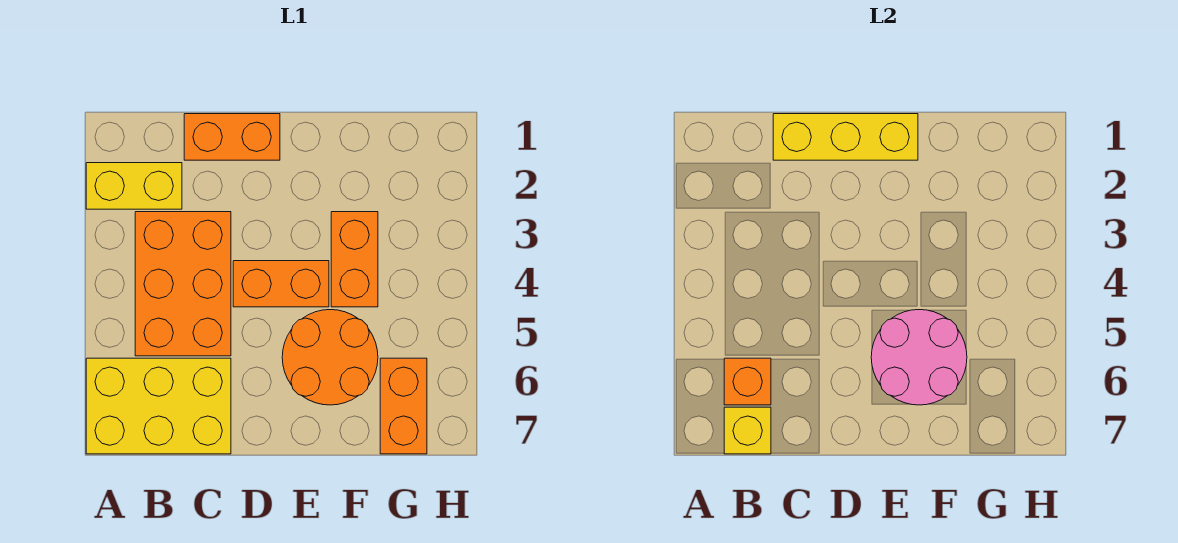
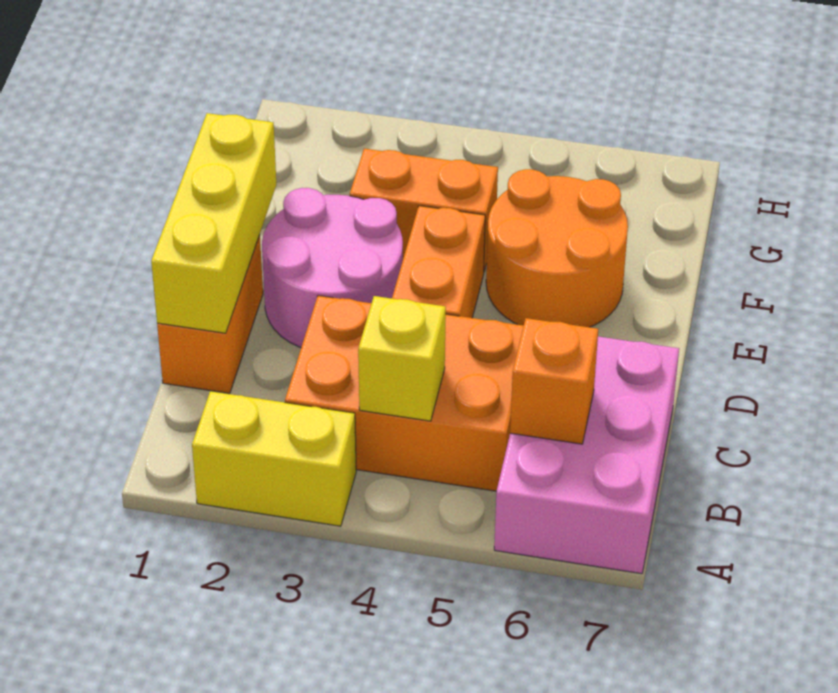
yellow 1x2 brick [86,163,182,209] -> yellow 1x2 brick turned to [192,391,356,526]
yellow 2x3 brick [86,358,231,454] -> pink 2x3 brick [494,336,679,574]
yellow 1x1 brick [724,407,771,454] -> yellow 1x1 brick moved to [358,296,446,421]
pink 2x2 round brick [871,310,967,405] -> pink 2x2 round brick moved to [262,188,403,347]
orange 1x2 brick [380,358,427,454] -> none

